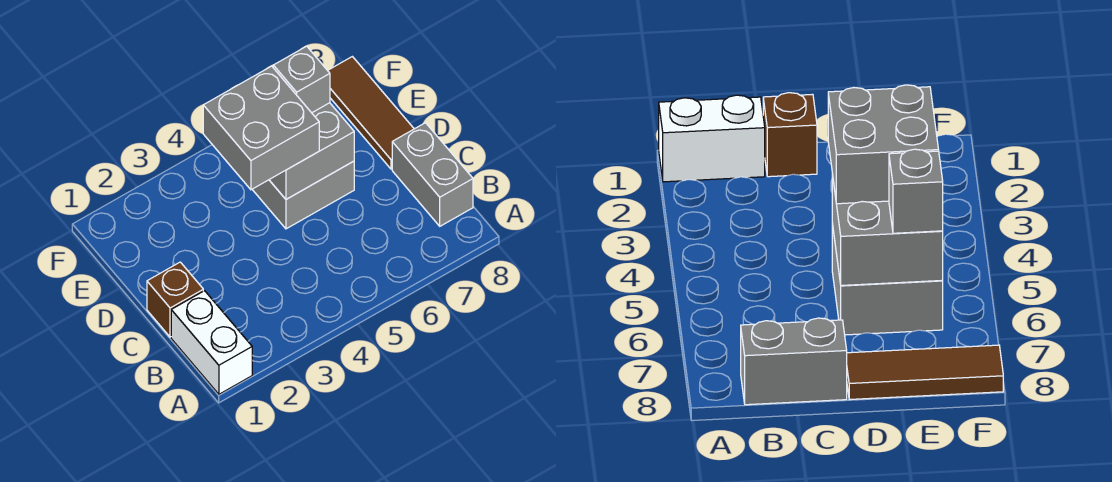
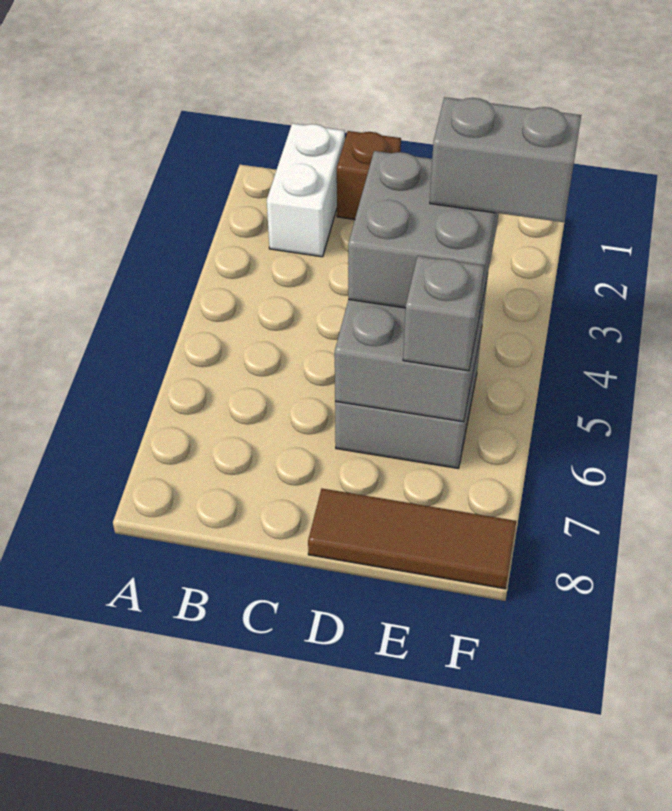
white 1x2 brick [171,291,252,394] -> white 1x2 brick turned to [267,123,345,257]
grey 1x2 brick [392,123,473,226] -> grey 1x2 brick moved to [430,97,581,222]

